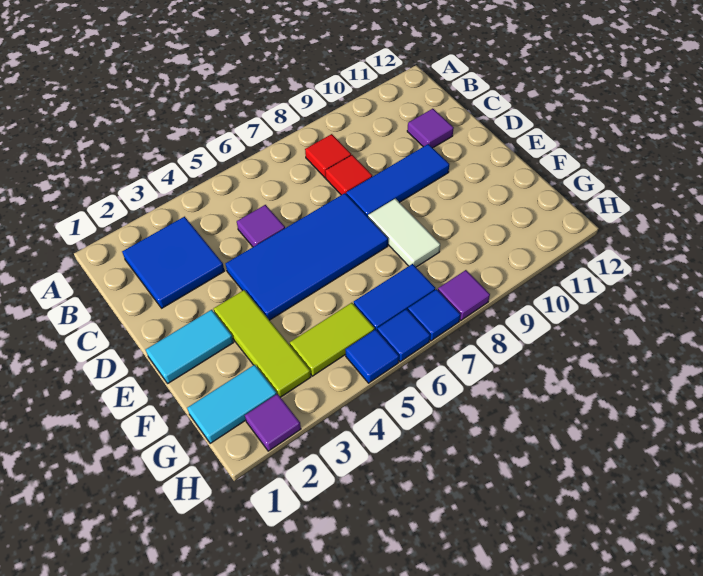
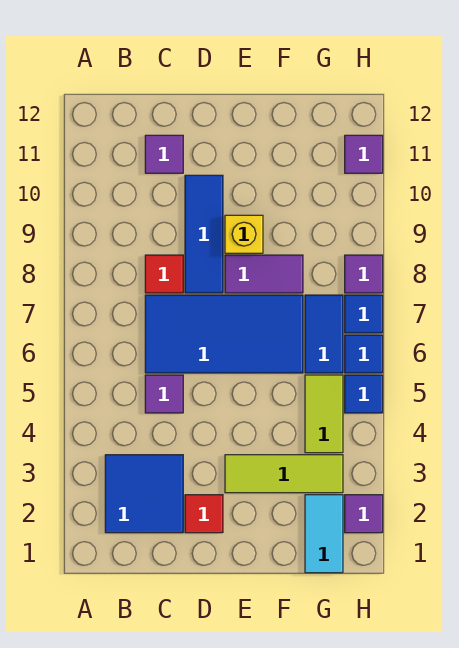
red 1x1 tile [305,134,351,178] -> red 1x1 tile moved to [185,495,223,533]
blue 2x4 tile [225,193,388,320] -> blue 2x4 tile turned to [145,295,303,373]
cyan 1x2 tile [146,310,234,384] -> none
white 1x2 tile [368,199,440,267] -> purple 1x2 tile [225,255,303,293]
none -> yellow 1x1 brick [225,215,263,253]
none -> purple 1x1 tile [345,135,383,173]

